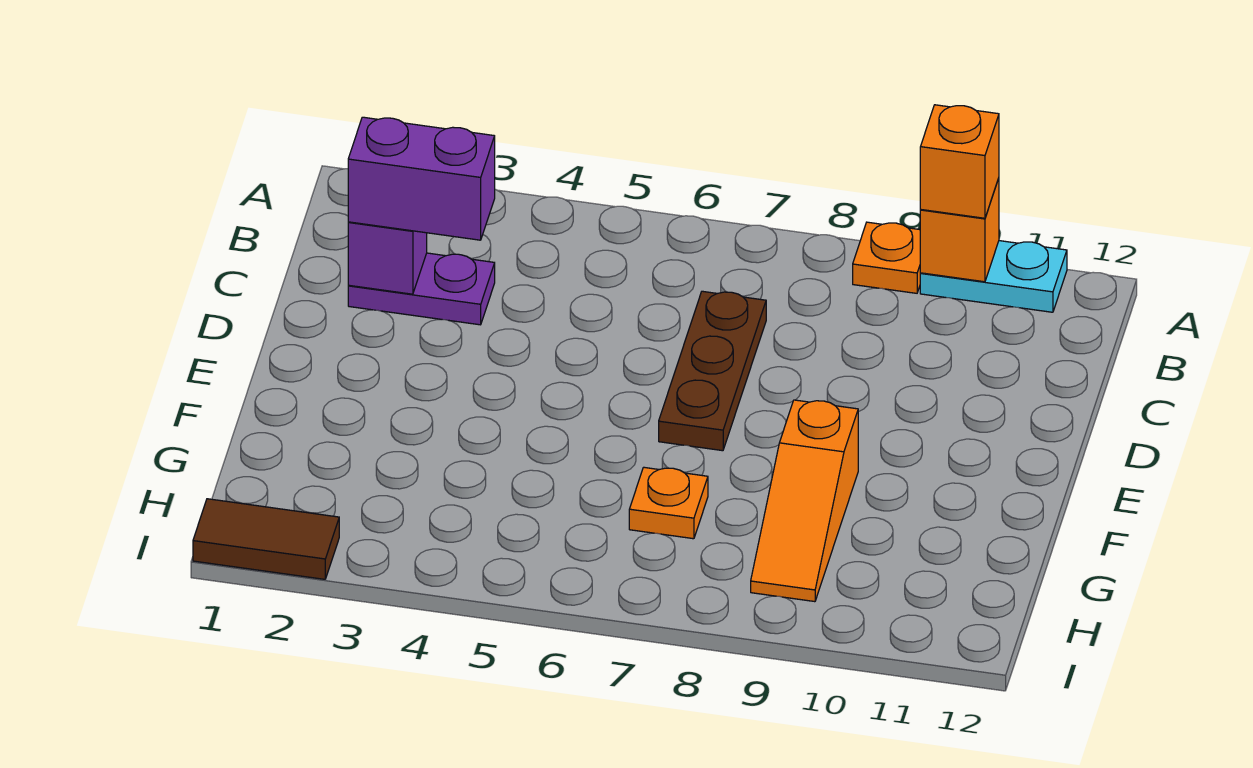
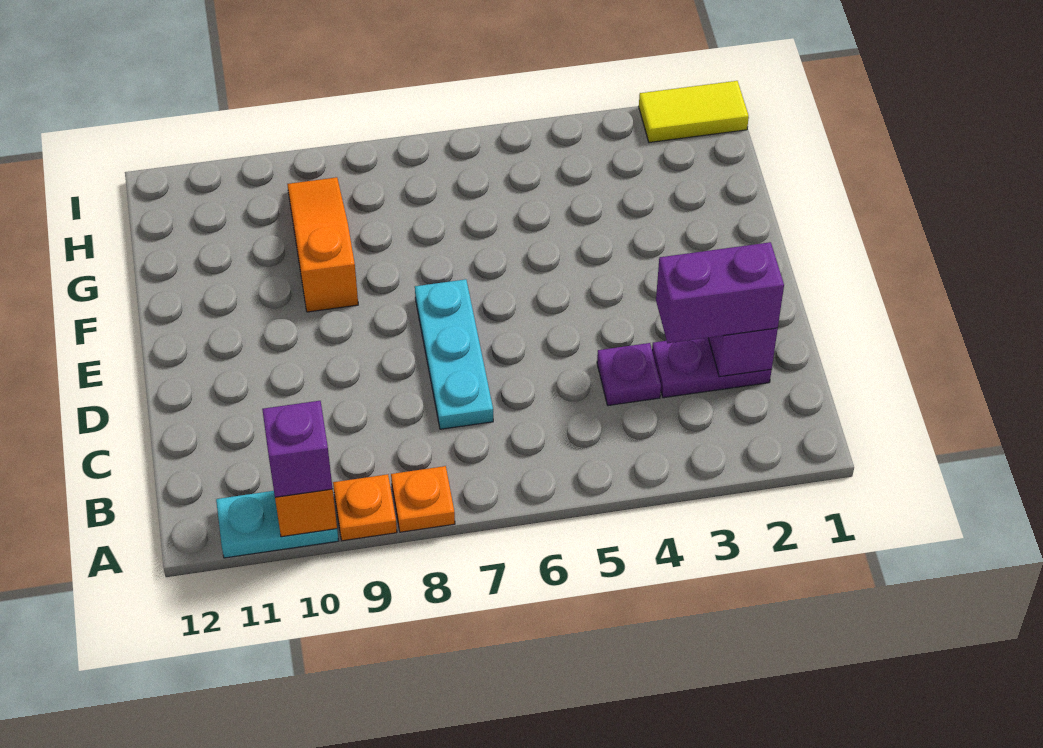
orange 1x1 brick [920,105,999,218] -> purple 1x1 brick [262,401,333,497]
none -> purple 1x1 plate [597,343,661,406]
brown 1x3 plate [659,291,766,451] -> cyan 1x3 plate [415,279,493,429]
orange 1x1 plate [629,467,708,539] -> orange 1x1 plate moved to [391,466,455,532]
brown 1x2 tile [193,499,339,579] -> yellow 1x2 tile [639,81,749,143]

